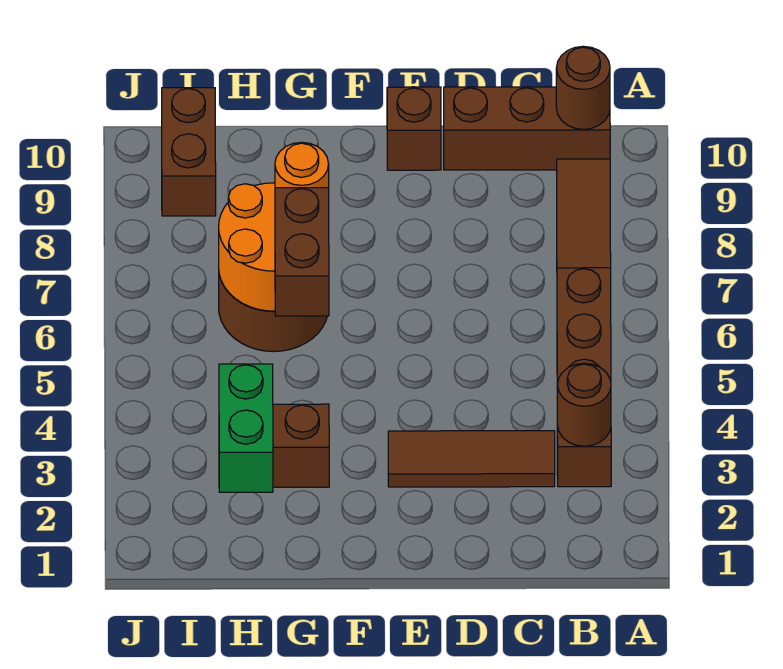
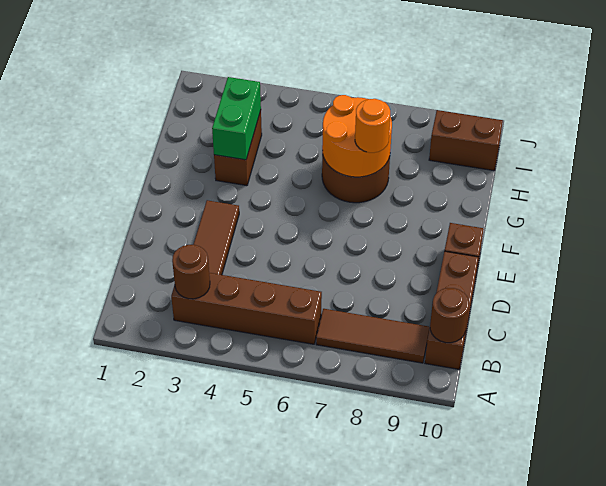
brown 1x2 brick [275,188,329,316] -> none
green 1x2 brick [219,364,273,492] -> green 1x2 brick turned to [212,77,261,160]

